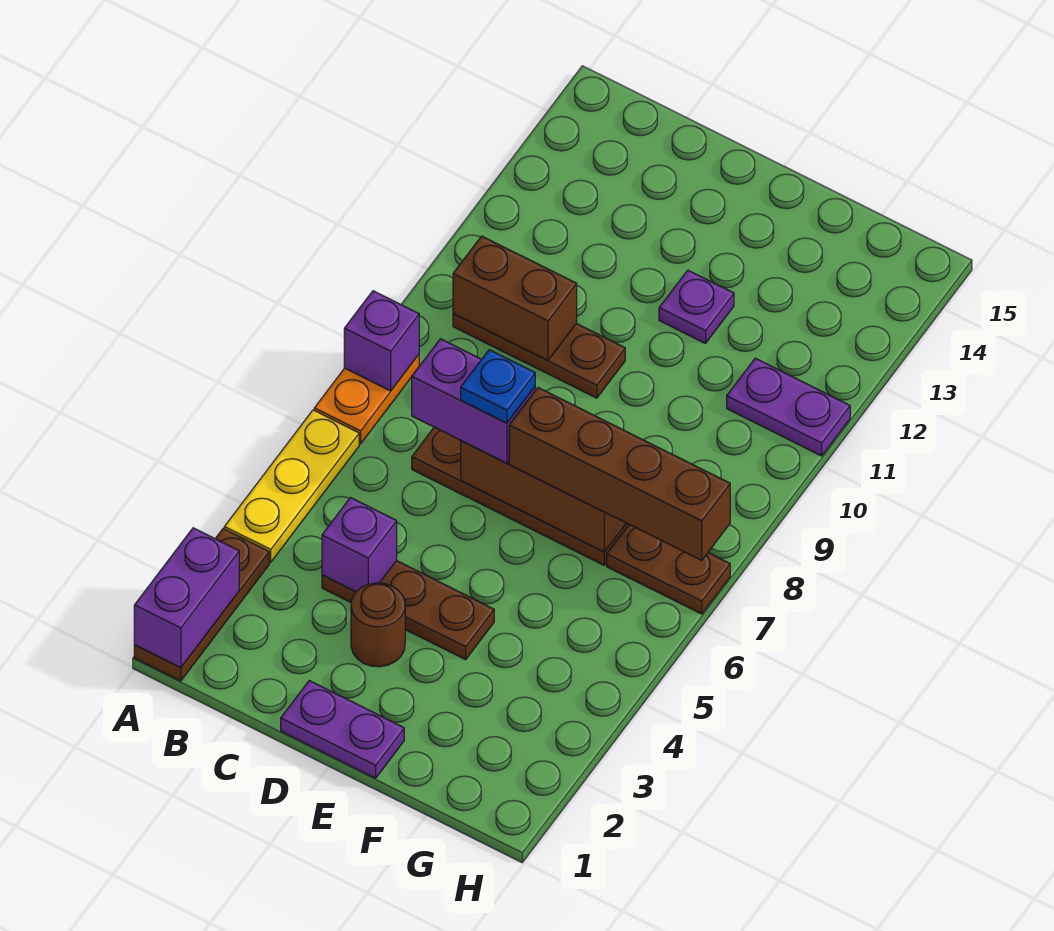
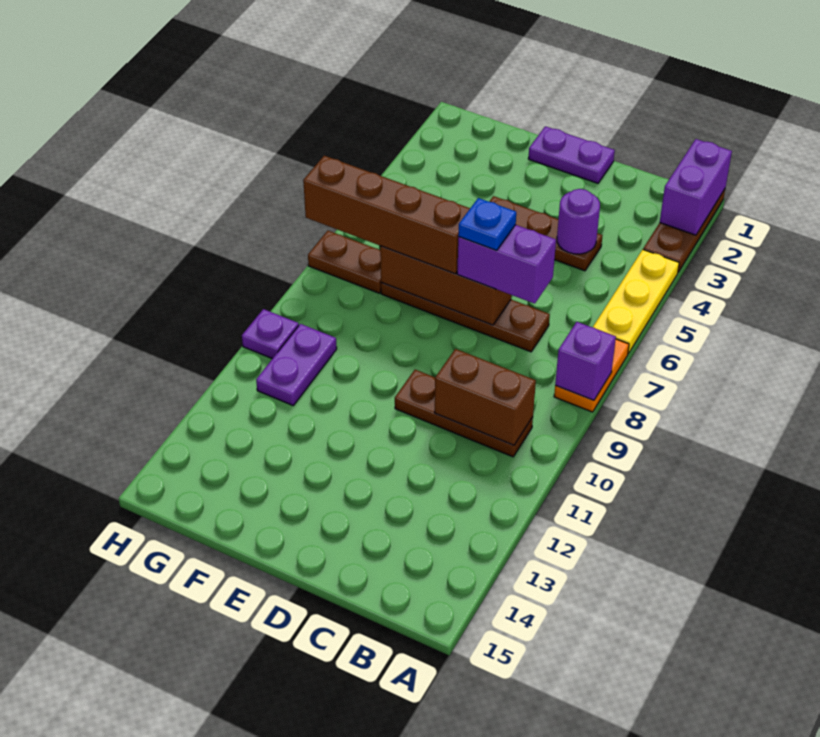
purple 1x1 brick [322,498,397,592] -> purple 1x1 round brick [557,189,600,254]
brown 1x1 round brick [351,583,405,667] -> none
purple 1x1 plate [659,270,734,344] -> purple 1x1 plate moved to [242,309,299,359]
purple 1x2 plate [727,358,850,456] -> purple 1x2 plate turned to [256,324,337,405]

